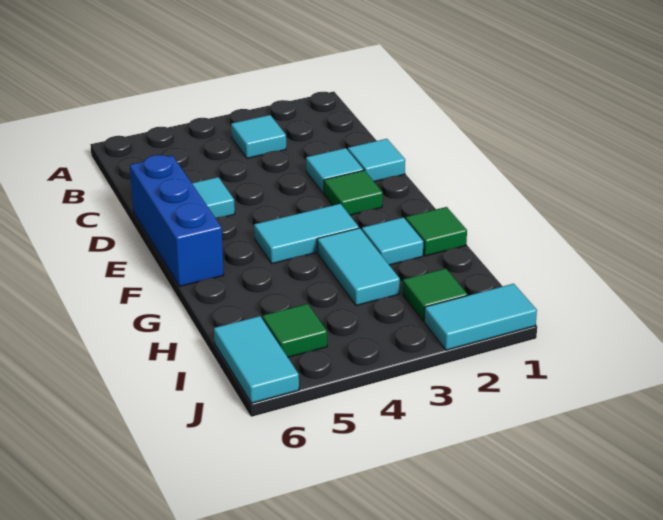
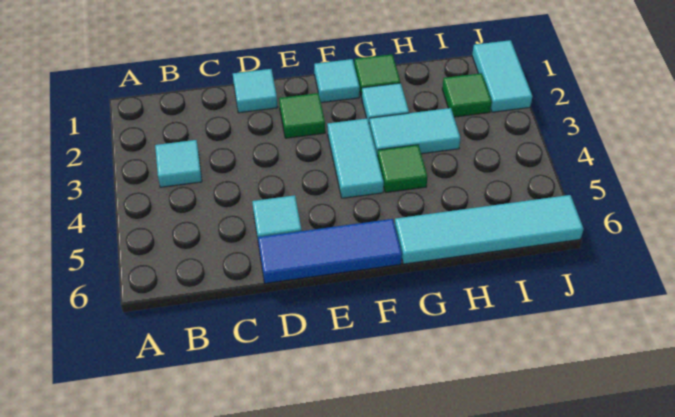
cyan 1x1 tile [306,148,364,194] -> cyan 1x1 tile moved to [314,59,360,103]
blue 1x3 brick [130,155,224,286] -> blue 1x3 tile [258,219,402,283]
green 1x1 tile [263,304,327,357] -> green 1x1 tile moved to [377,145,428,193]
cyan 1x2 tile [214,316,299,403] -> cyan 1x4 tile [395,195,584,264]

